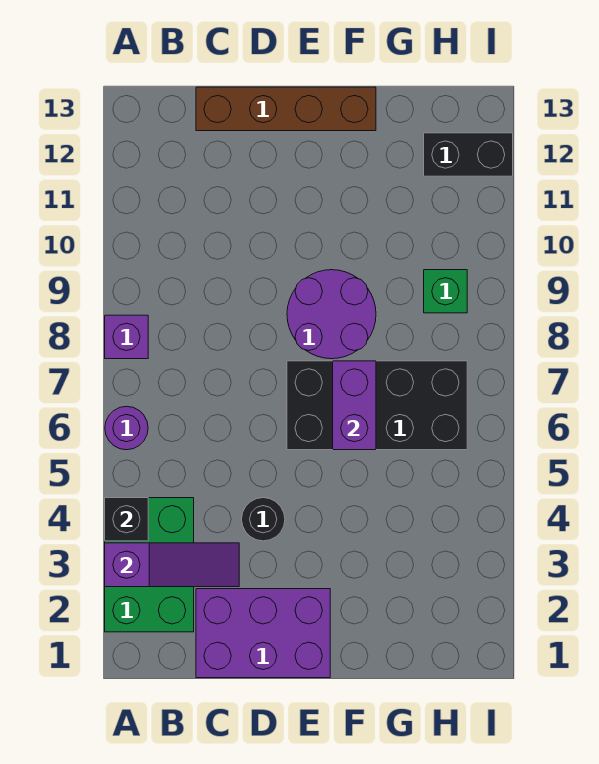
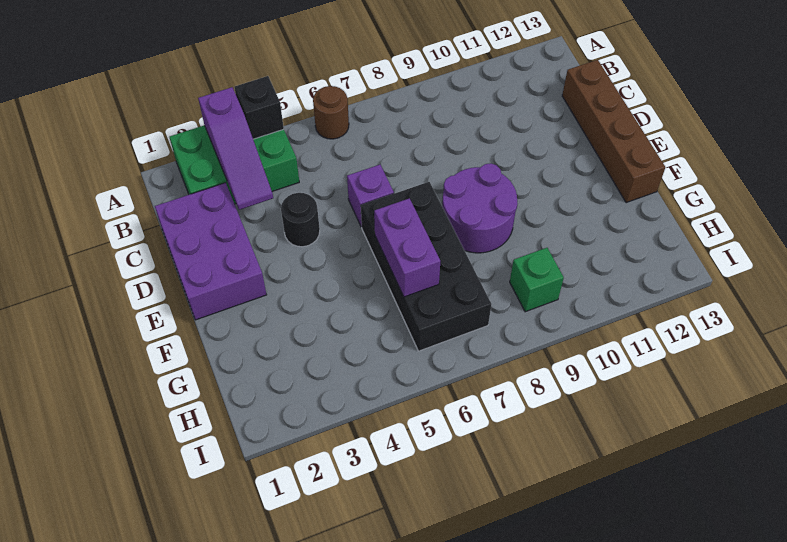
purple 1x1 round brick [105,406,148,450] -> brown 1x1 round brick [313,86,349,139]
purple 1x1 brick [105,315,148,359] -> purple 1x1 brick moved to [347,165,394,227]
purple 1x2 brick [333,361,376,450] -> purple 1x2 brick turned to [374,198,440,297]
black 1x2 brick [424,133,513,176] -> none

